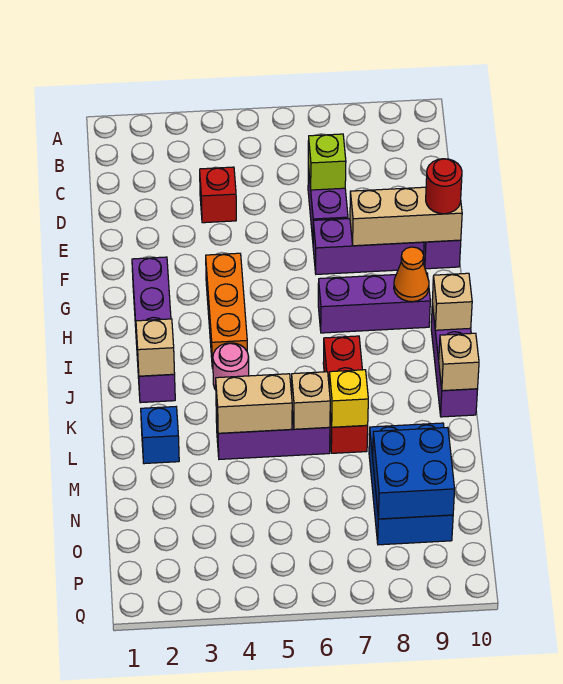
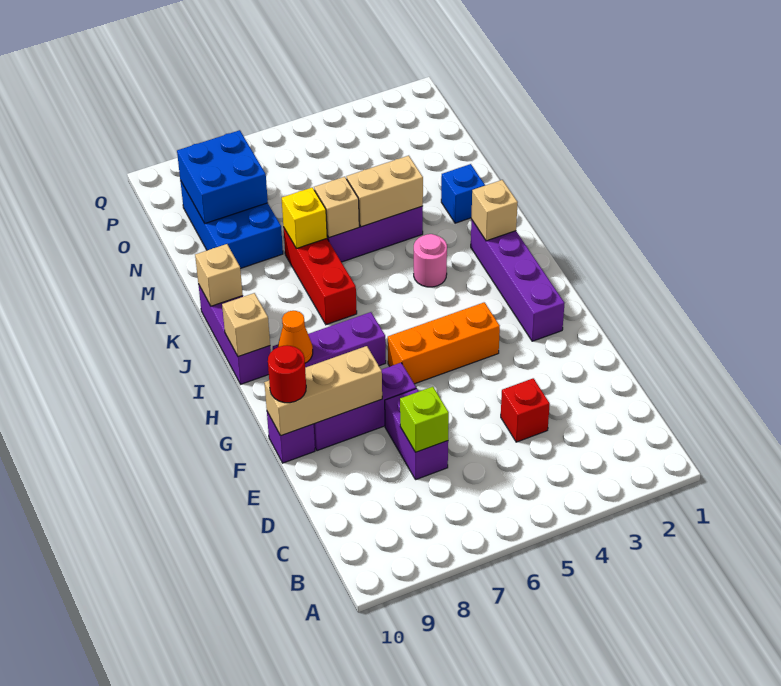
orange 1x3 brick [206,253,247,368] -> orange 1x3 brick turned to [388,302,500,384]

